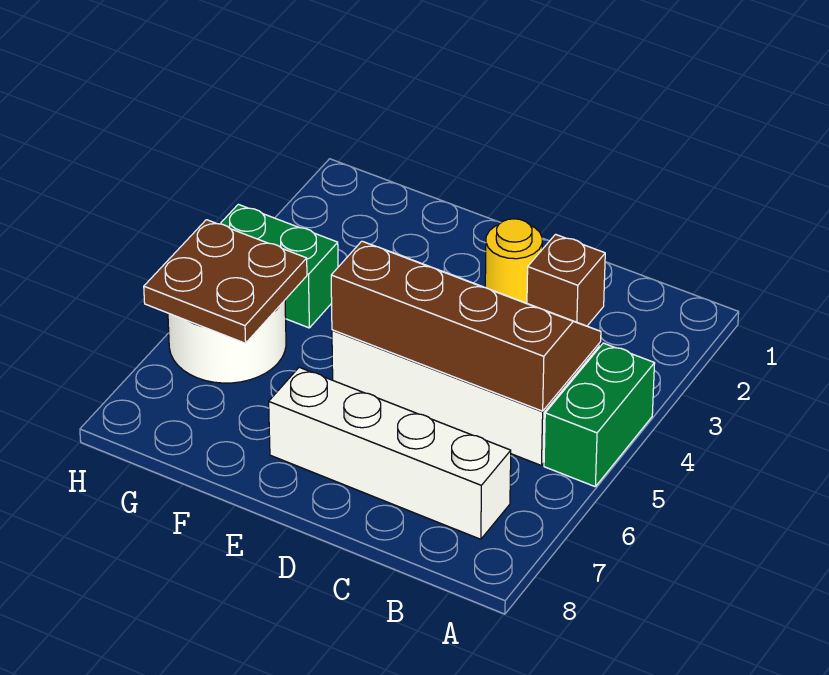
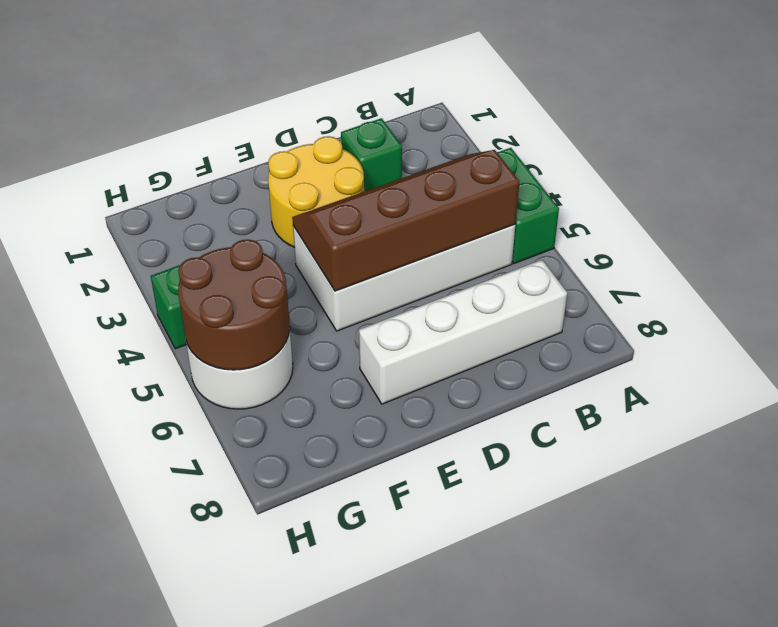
brown 1x1 brick [527,234,605,326] -> green 1x1 brick [341,118,402,191]
yellow 1x1 round brick [485,219,542,303] -> yellow 2x2 round brick [268,136,364,247]
brown 2x2 plate [144,220,307,343] -> brown 2x2 round brick [178,239,290,370]

